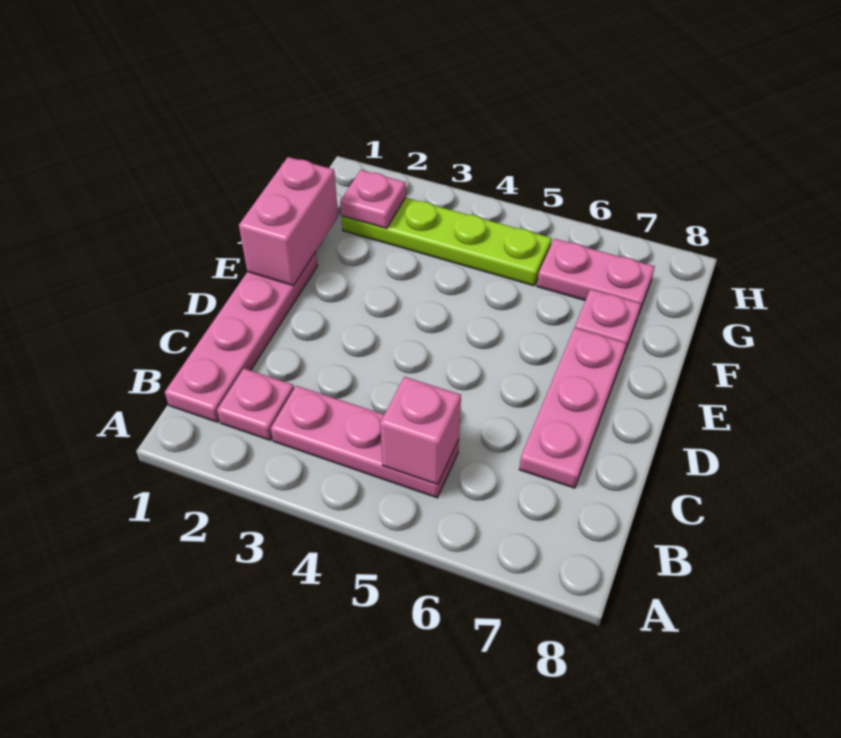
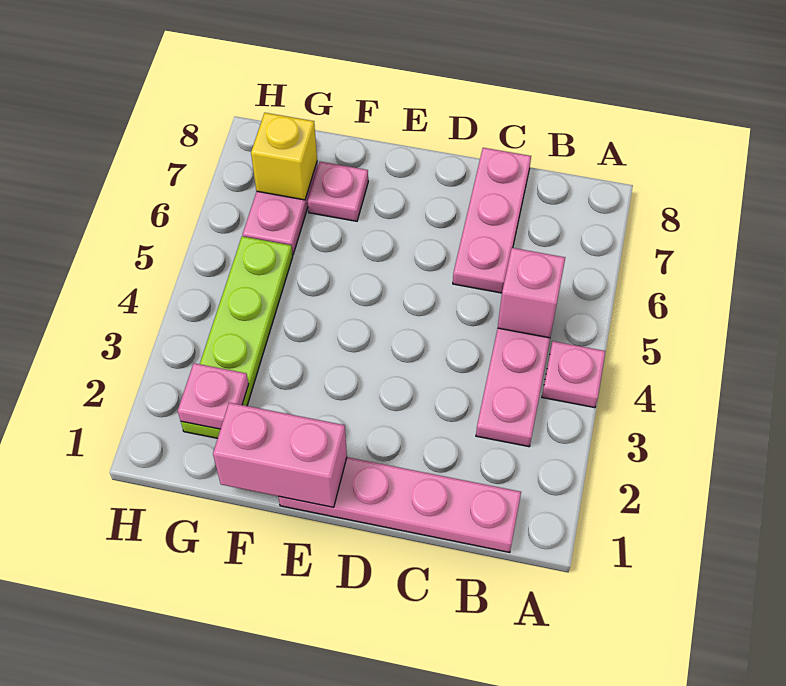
pink 1x1 plate [217,369,294,440] -> pink 1x1 plate moved to [542,341,606,408]
pink 1x3 plate [519,328,627,488] -> pink 1x3 plate turned to [453,148,531,293]
none -> yellow 1x1 brick [251,113,317,200]

